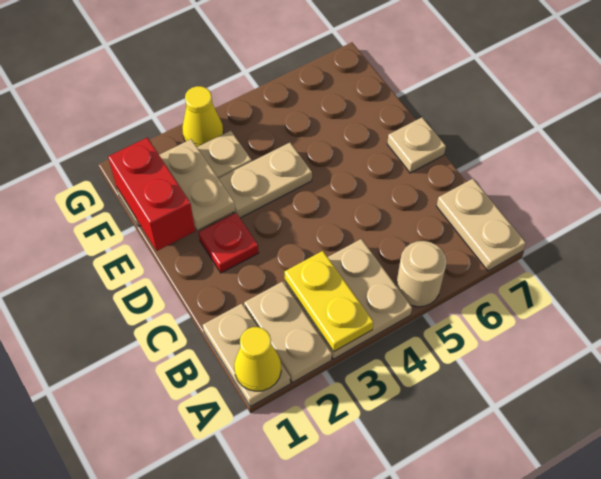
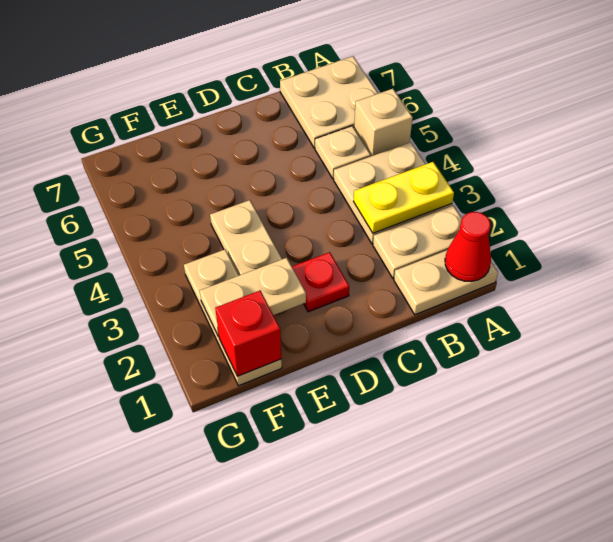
yellow 1x1 cone [234,327,281,391] -> red 1x1 cone [445,212,491,282]
tan 1x1 round brick [396,241,447,307] -> tan 1x1 brick [354,89,413,156]
tan 1x2 plate [437,179,526,271] -> tan 2x2 plate [280,56,378,148]
tan 1x1 plate [387,117,446,173] -> tan 1x1 plate moved to [315,126,371,179]
red 1x2 brick [108,138,195,251] -> red 1x1 brick [215,291,281,376]
yellow 1x1 cone [182,86,223,147] -> none

